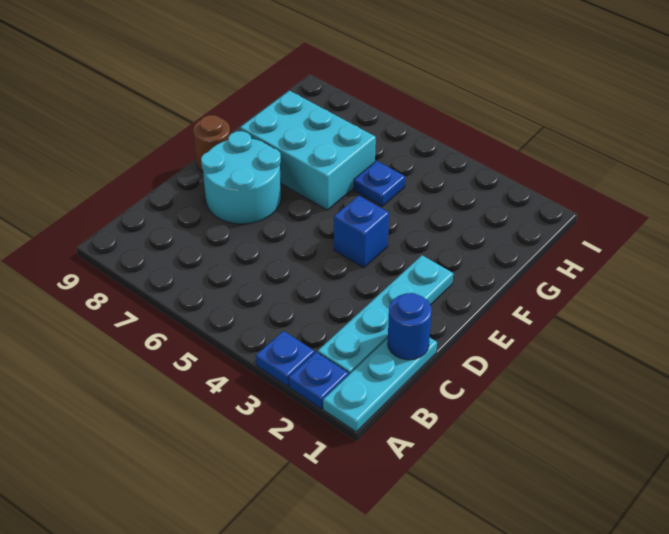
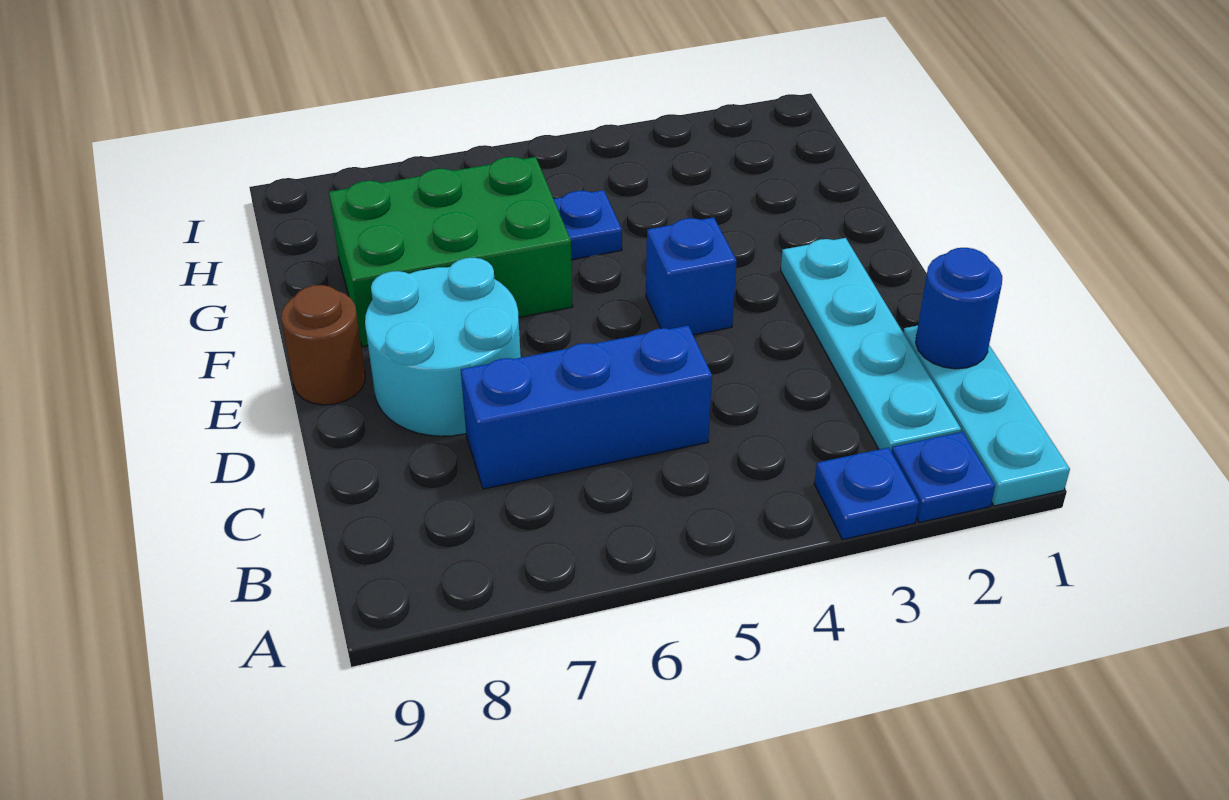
none -> blue 1x3 brick [461,326,712,489]
cyan 2x3 brick [240,91,376,210] -> green 2x3 brick [329,157,573,347]

